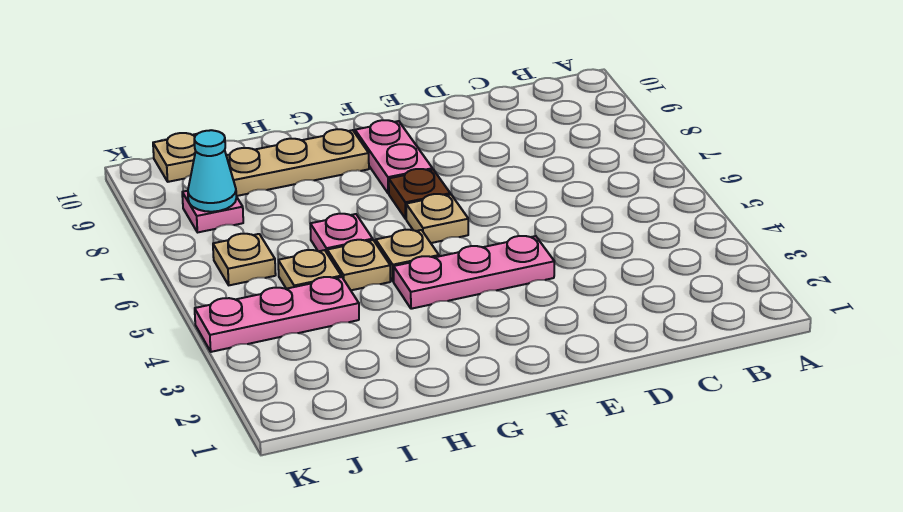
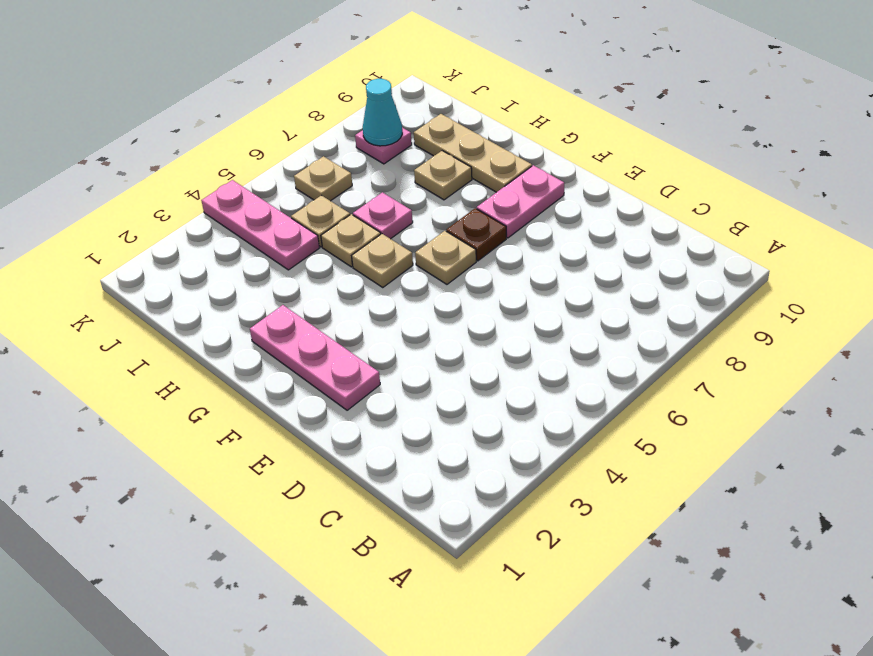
pink 1x3 plate [394,236,554,309] -> pink 1x3 plate moved to [250,305,380,410]
tan 1x1 plate [153,133,197,182] -> tan 1x1 plate moved to [414,151,472,200]

